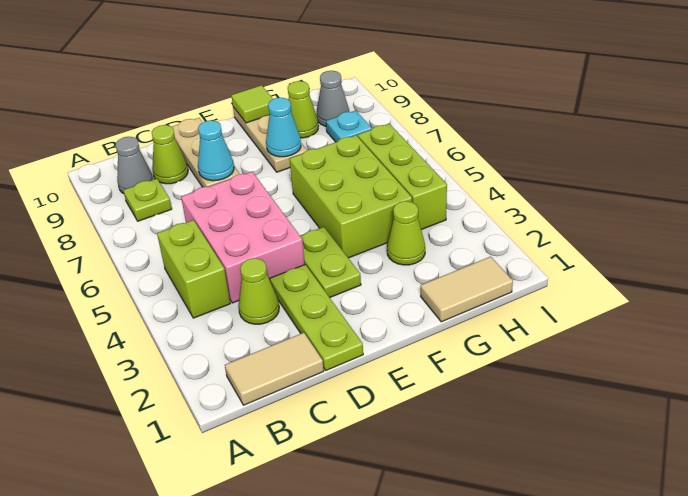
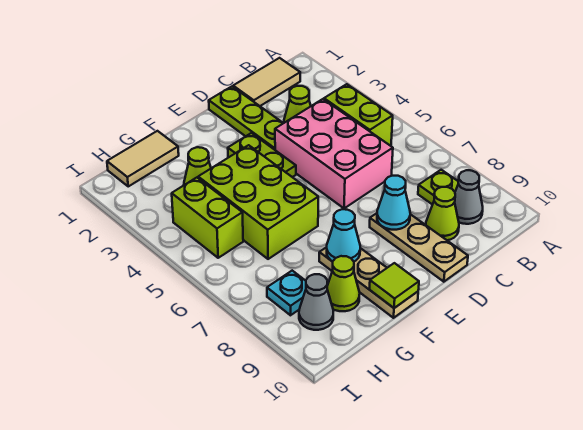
lime 1x3 brick [358,124,447,230] -> lime 1x2 brick [172,178,243,258]

